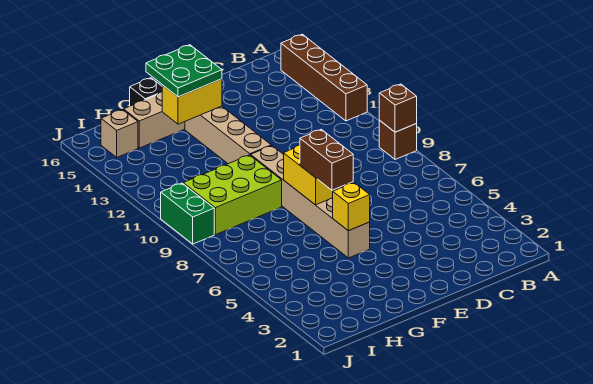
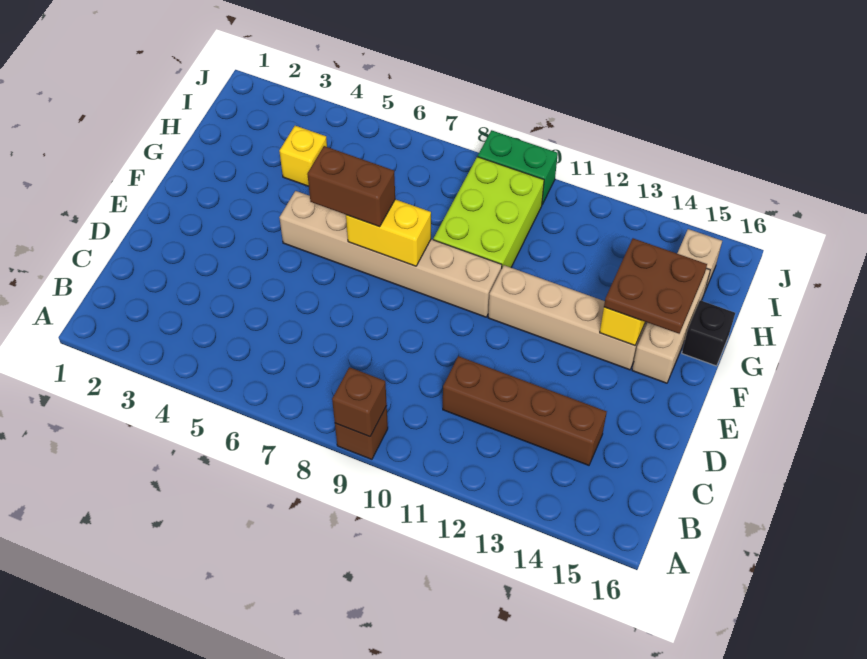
brown 1x4 brick [281,34,367,121] -> brown 1x4 brick moved to [443,356,607,465]
yellow 1x1 brick [333,183,370,231] -> yellow 1x1 brick moved to [279,126,327,186]
green 2x2 plate [146,45,222,97] -> brown 2x2 plate [604,238,707,334]

